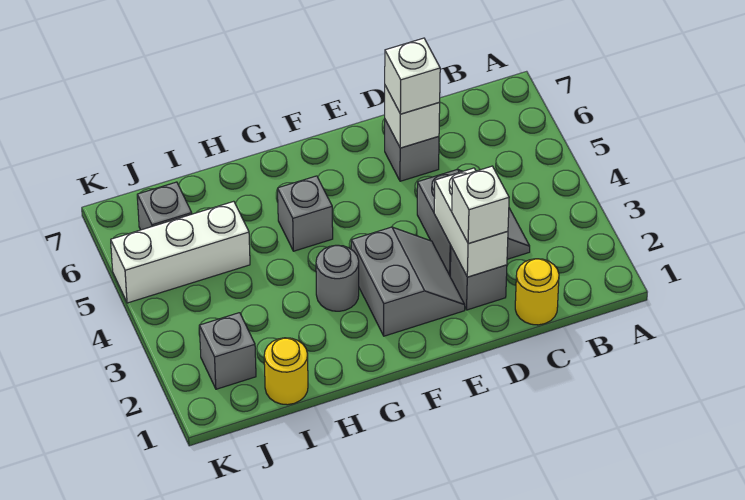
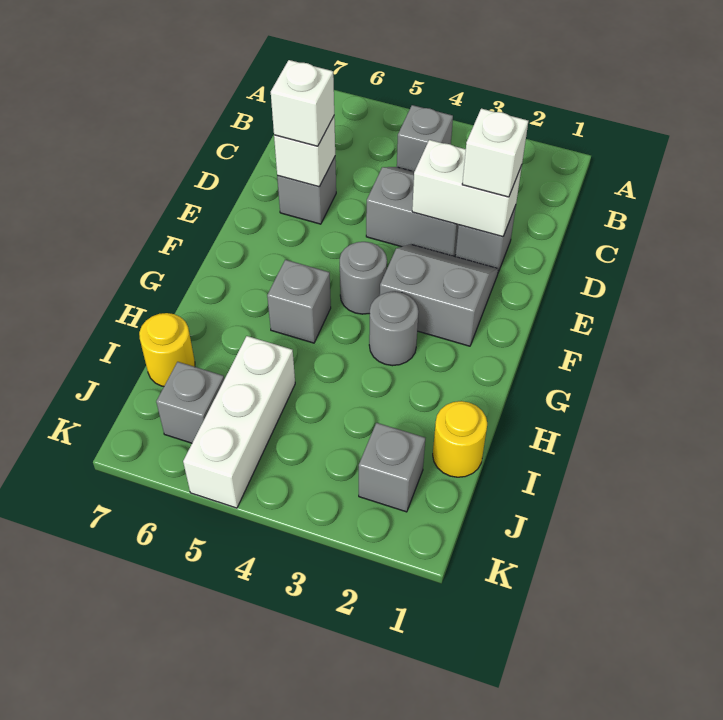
none -> grey 1x1 brick [397,105,453,172]
yellow 1x1 round brick [515,259,559,325] -> yellow 1x1 round brick moved to [139,313,195,386]
none -> grey 1x1 round brick [340,242,387,314]

